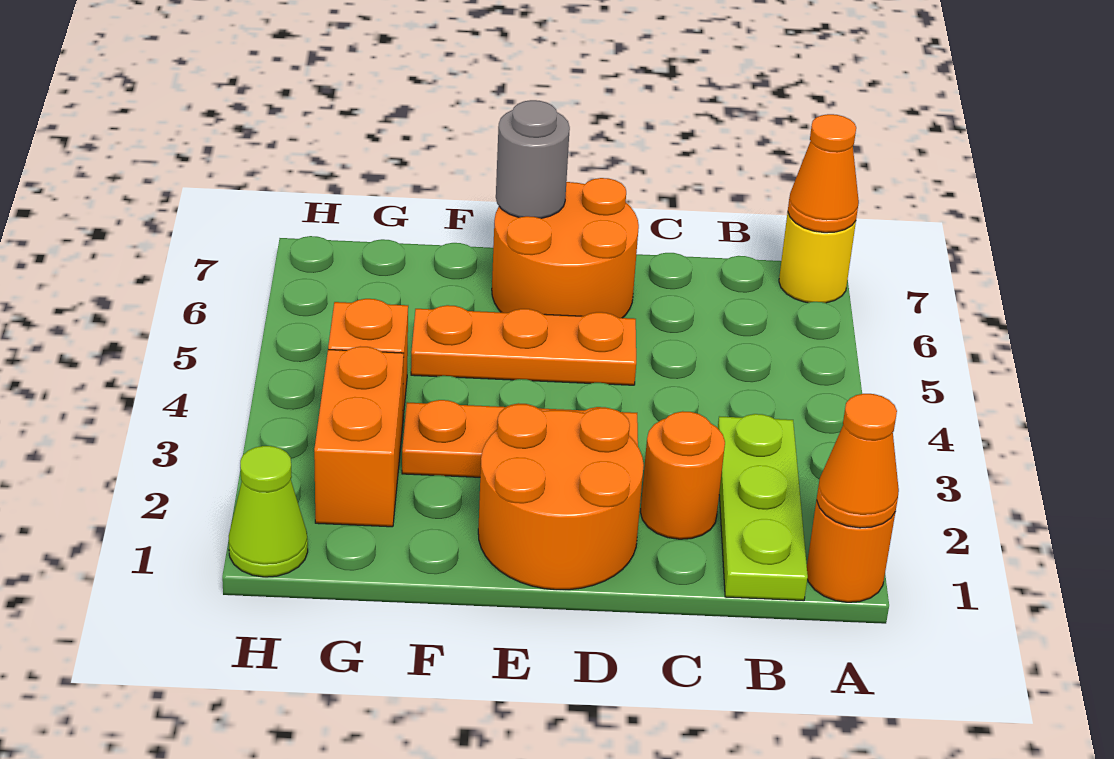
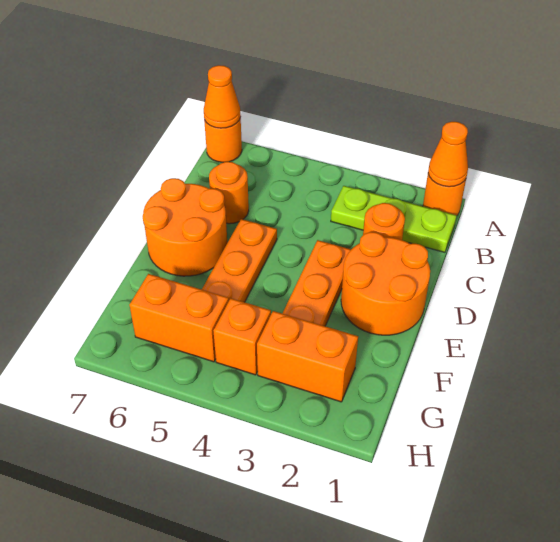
yellow 1x1 round brick [779,212,856,303] -> orange 1x1 round brick [204,117,242,162]
none -> orange 1x1 round brick [209,162,249,224]
grey 1x1 round brick [496,100,570,218] -> none
none -> orange 1x2 brick [130,274,229,362]
lime 1x1 cone [229,446,308,577] -> none

